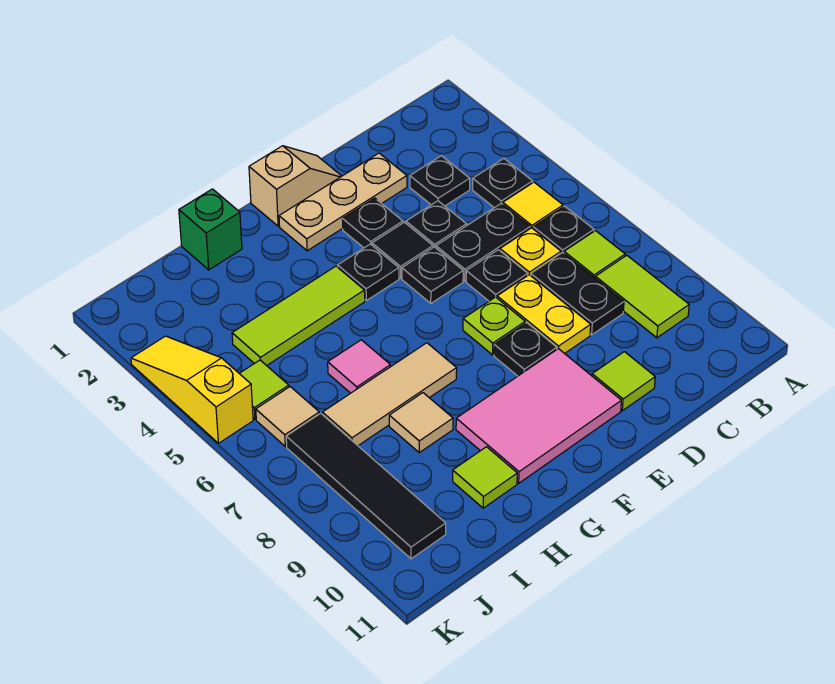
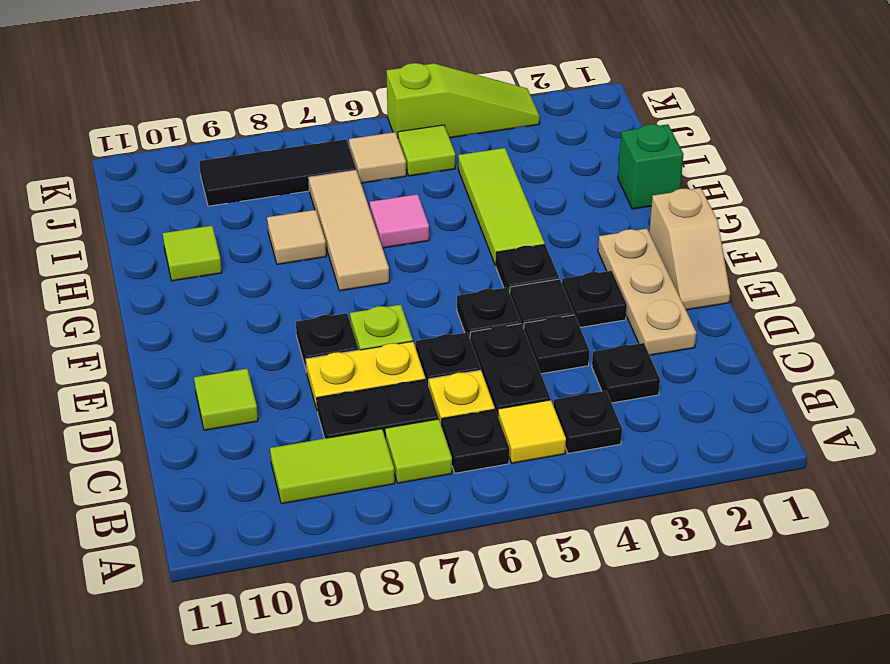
pink 2x3 tile [456,349,621,483] -> none
black 1x4 tile [286,413,446,559] -> black 1x3 tile [199,139,356,206]
yellow 1x3 slope [131,336,253,443] -> lime 1x3 slope [387,63,540,138]

